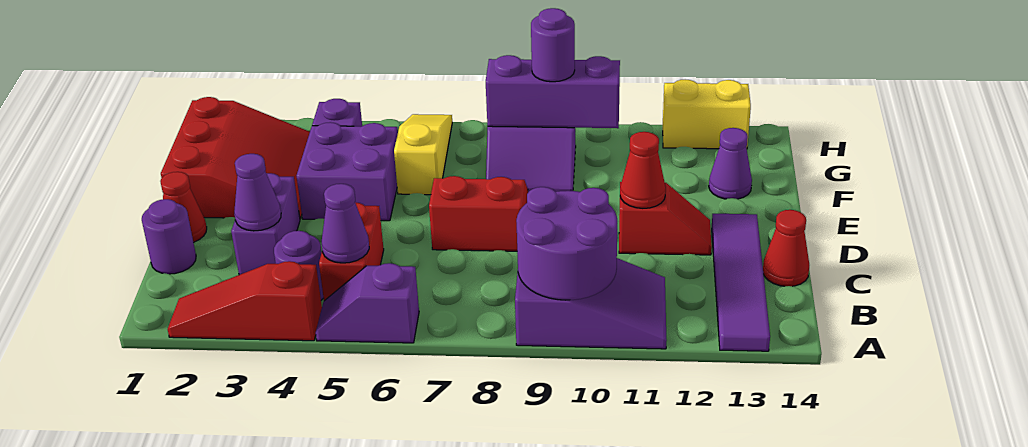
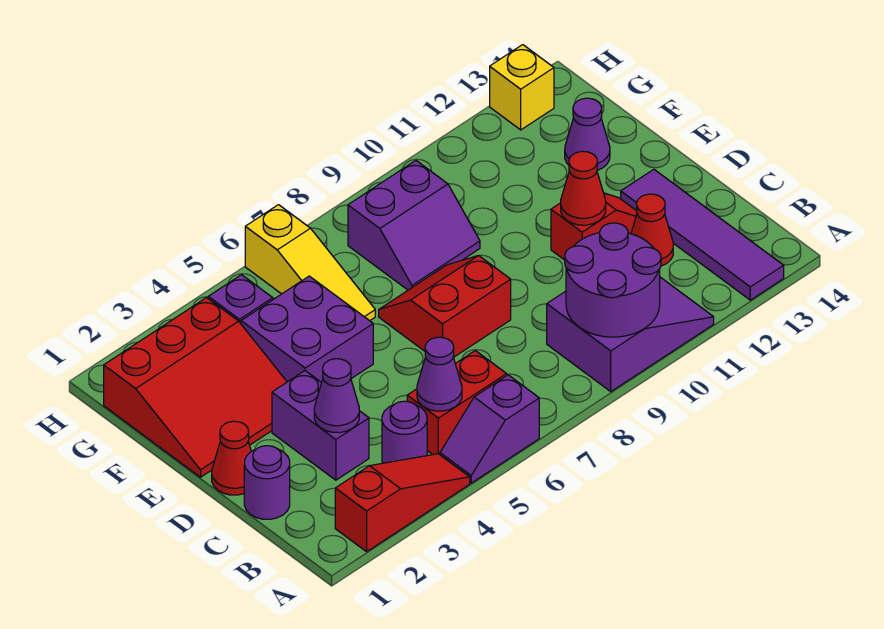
red 1x3 slope [168,261,322,341] -> red 1x3 slope turned to [335,454,470,552]
red 1x2 brick [319,202,384,301] -> red 1x2 brick turned to [407,351,507,455]
red 1x1 cone [763,210,809,286] -> red 1x1 cone moved to [631,194,673,266]
red 3x3 slope [161,97,310,219] -> red 3x3 slope turned to [104,298,287,477]
yellow 1x3 slope [394,114,452,195] -> yellow 1x3 slope turned to [245,205,375,321]
purple 1x3 brick [486,55,620,128] -> none
purple 1x1 round brick [531,8,575,82] -> none
yellow 1x2 brick [663,79,751,149] -> yellow 1x1 brick [490,45,554,130]

